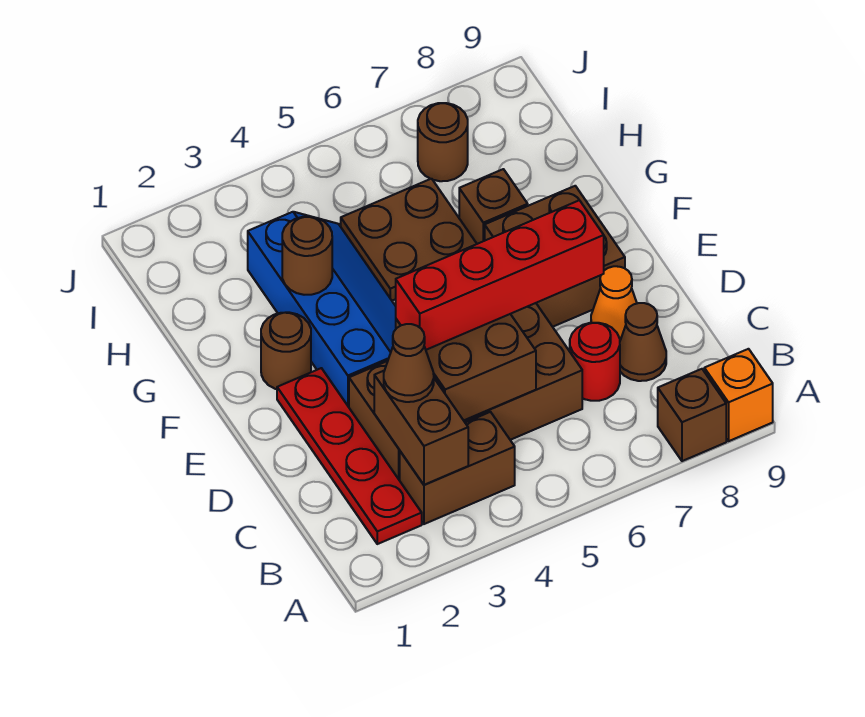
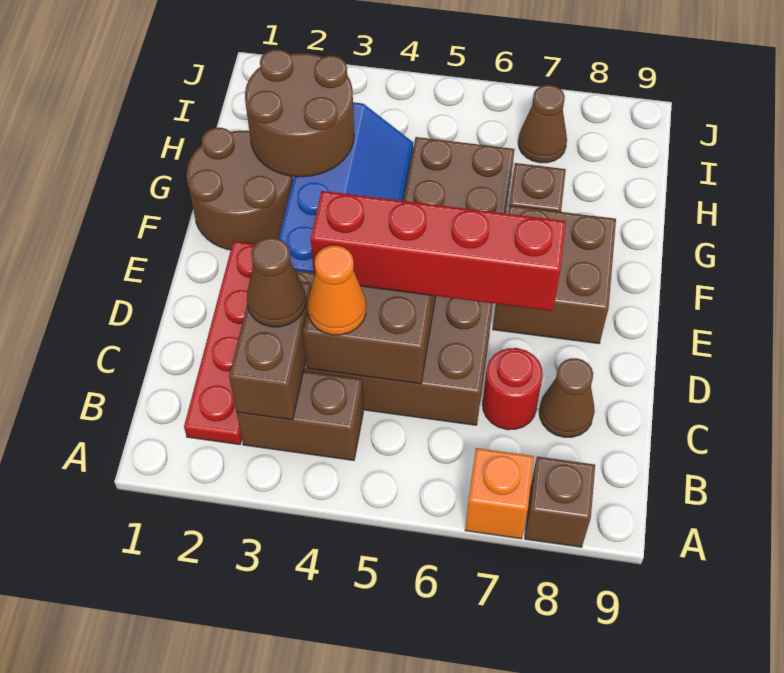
orange 1x1 brick [704,349,773,441] -> orange 1x1 brick moved to [465,448,534,539]
orange 1x1 cone [591,266,637,340] -> orange 1x1 cone moved to [308,246,366,335]
brown 1x1 round brick [261,312,311,389] -> brown 2x2 round brick [187,128,293,250]
brown 1x1 round brick [282,217,332,295] -> brown 2x2 round brick [245,50,354,177]
brown 1x1 round brick [418,103,468,181] -> brown 1x1 cone [518,85,567,163]

